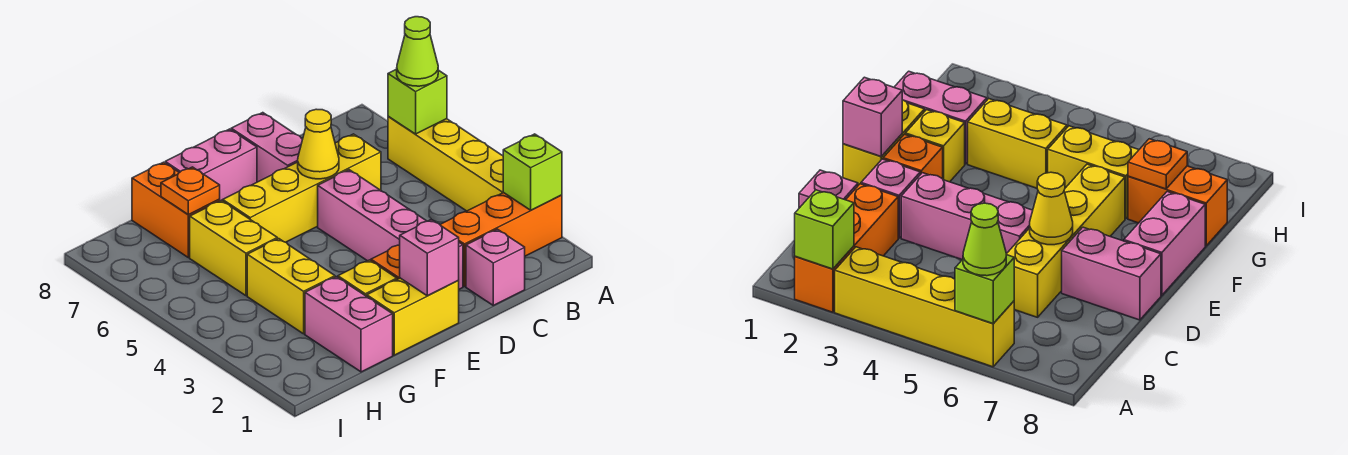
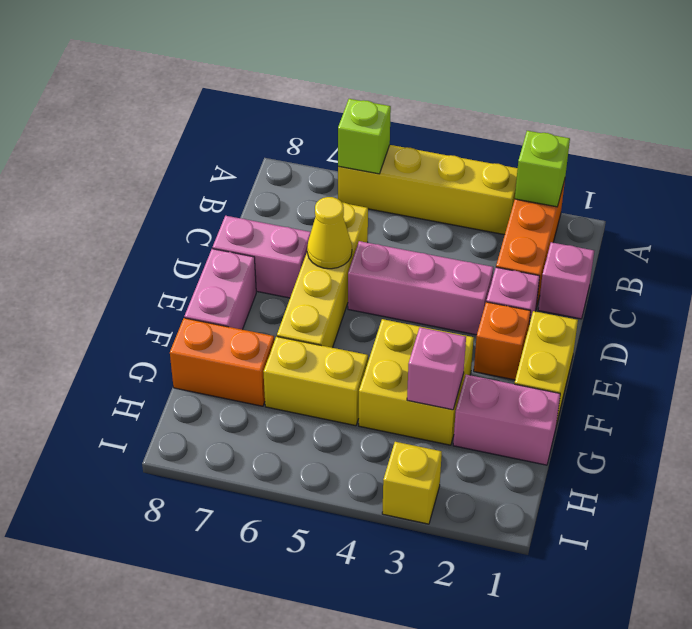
lime 1x1 cone [397,17,438,86] -> none
pink 1x1 brick [400,219,459,296] -> pink 1x1 brick moved to [407,327,466,410]
yellow 1x1 brick [338,260,397,296] -> yellow 1x1 brick moved to [382,442,442,524]
yellow 1x2 brick [247,239,335,334] -> yellow 2x2 brick [359,319,474,445]
orange 1x1 plate [161,167,220,215] -> none

